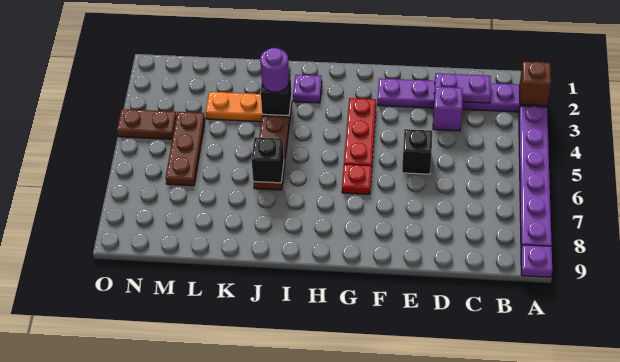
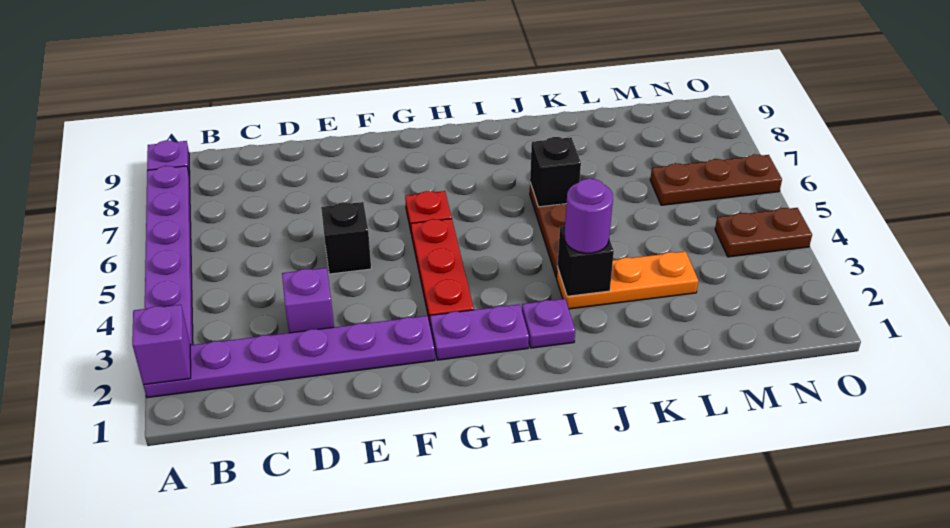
brown 1x1 brick [520,62,551,106] -> purple 1x1 brick [132,305,191,385]
purple 1x2 plate [434,73,491,103] -> purple 1x2 plate moved to [430,304,529,360]
brown 1x3 plate [166,112,205,186] -> brown 1x3 plate turned to [650,154,782,205]

